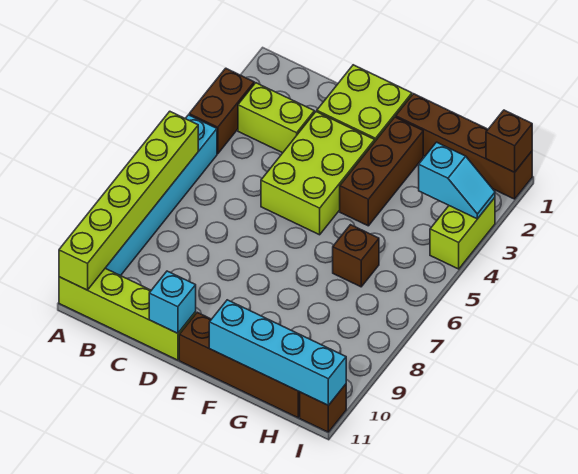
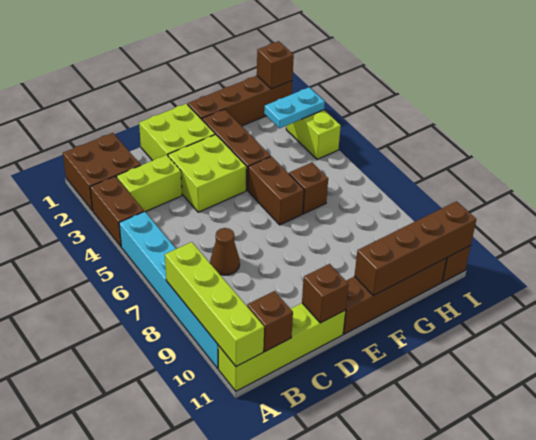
none -> brown 2x2 brick [63,133,141,211]
lime 1x6 brick [59,111,198,290] -> lime 1x4 brick [165,242,264,366]
none -> brown 1x1 brick [247,291,293,351]
none -> brown 1x1 cone [210,228,240,275]
lime 2x3 brick [261,112,375,235] -> lime 2x2 brick [168,134,246,212]
cyan 1x1 brick [149,271,196,333] -> brown 1x1 brick [302,264,349,323]
none -> brown 1x2 brick [248,156,304,225]
cyan 1x4 brick [209,300,346,405] -> brown 1x4 brick [354,201,476,296]
cyan 1x2 slope [419,142,495,219] -> cyan 1x2 plate [264,87,325,128]

